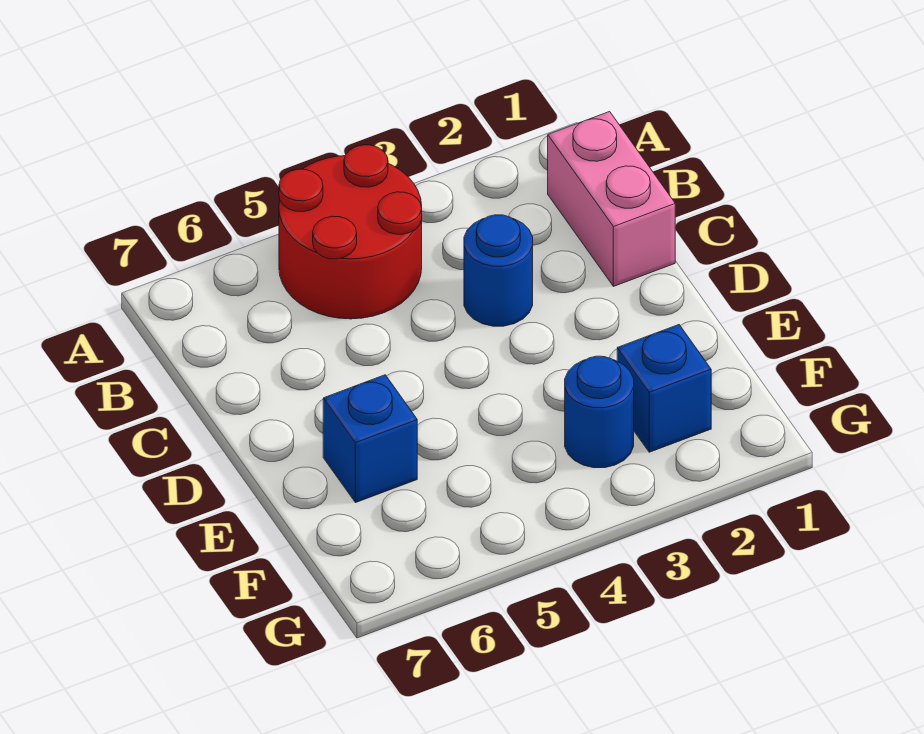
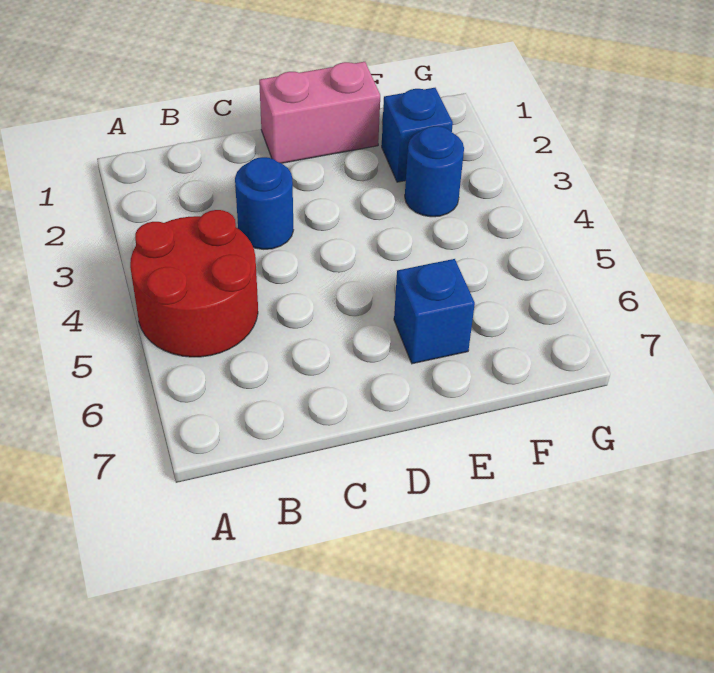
pink 1x2 brick [548,112,675,286] -> pink 1x2 brick moved to [259,62,380,163]

